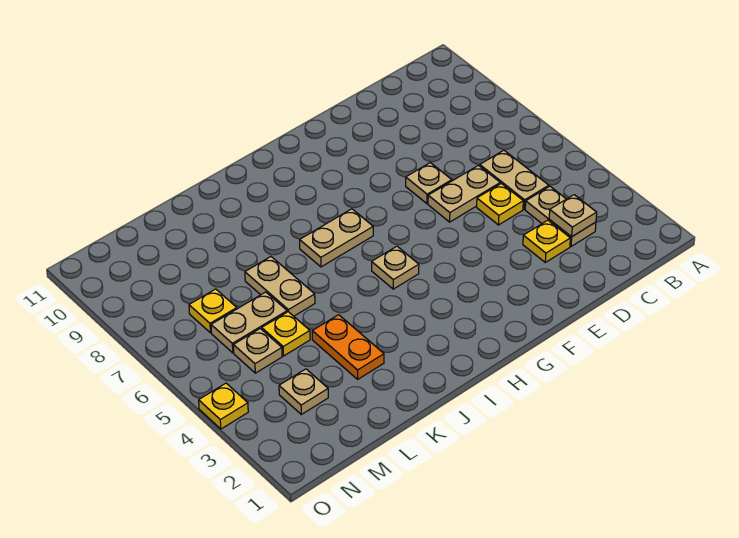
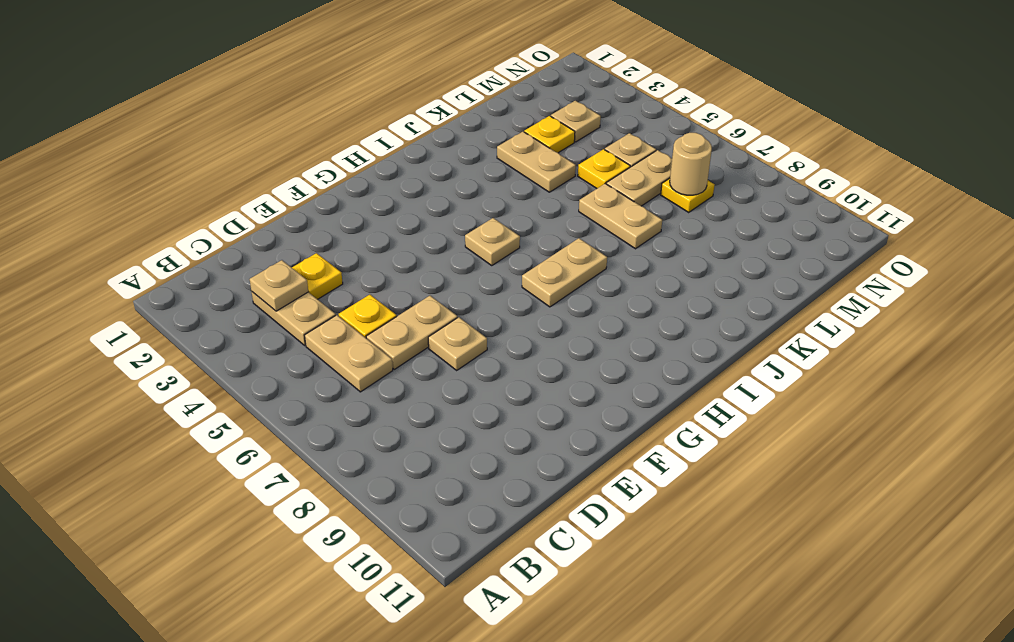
orange 1x2 plate [312,315,384,379] -> tan 1x2 plate [497,132,576,192]
none -> tan 1x1 round brick [670,133,712,195]
yellow 1x1 plate [199,383,248,429] -> yellow 1x1 plate moved to [524,116,575,153]

